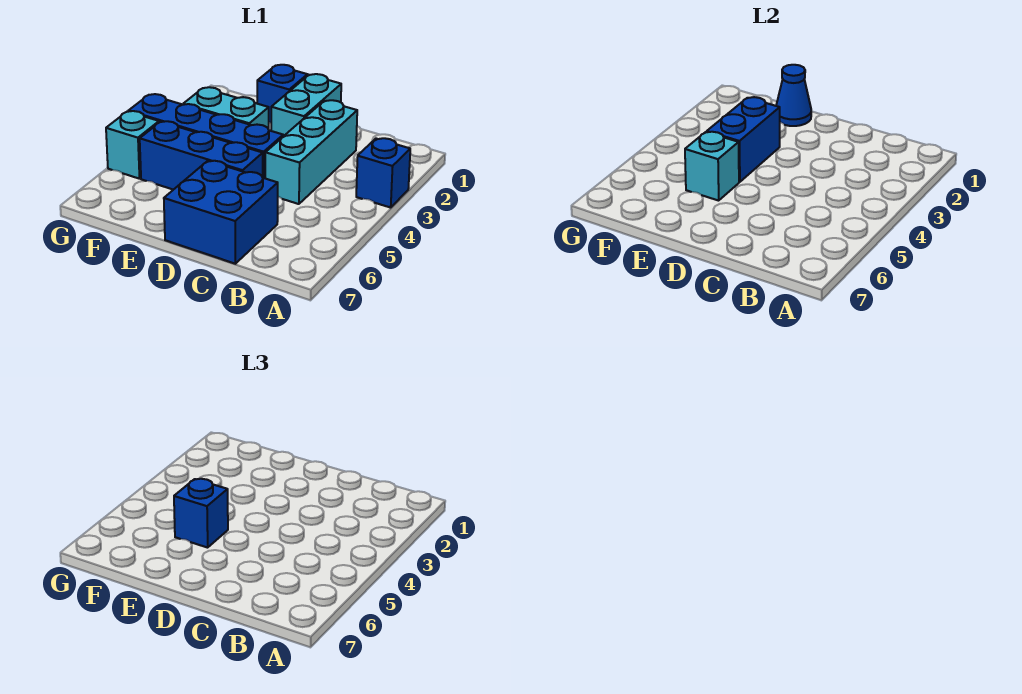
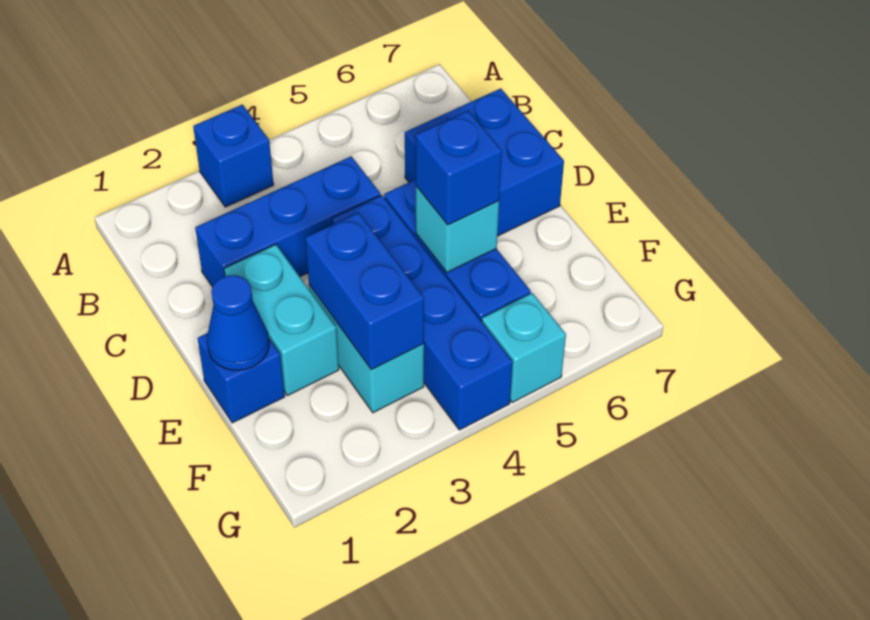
cyan 1x3 brick [265,100,357,204] -> blue 1x3 brick [195,156,380,287]
cyan 1x2 brick [271,74,341,136] -> cyan 1x2 brick turned to [224,244,339,396]
blue 1x2 brick [707,97,780,182] -> blue 1x2 brick turned to [305,213,424,370]

